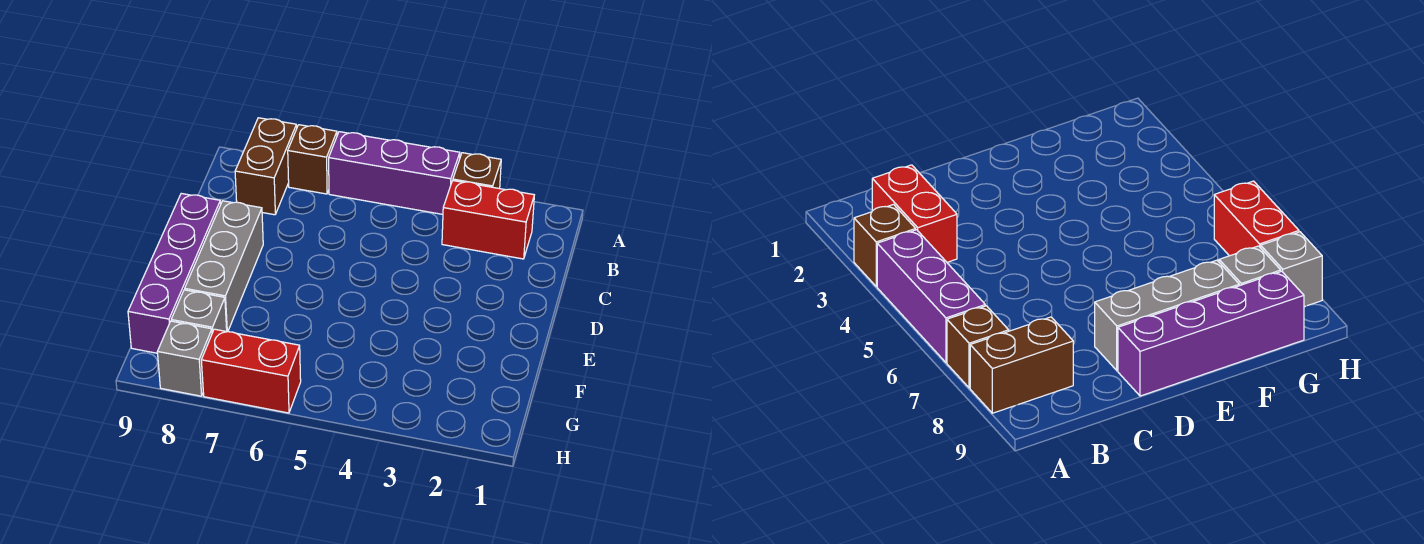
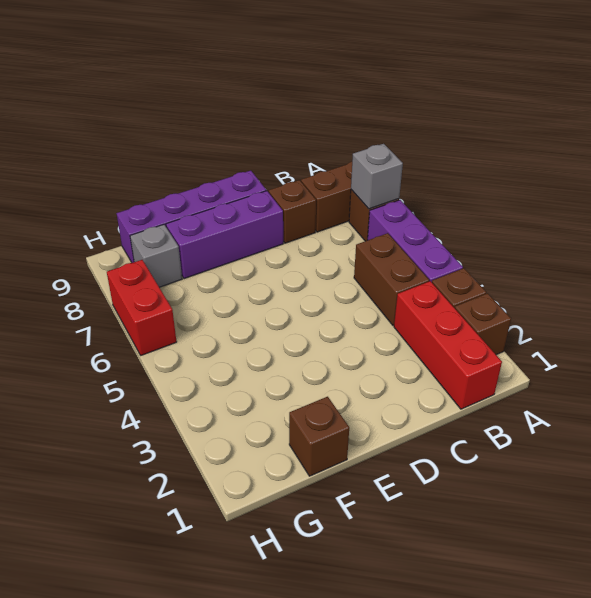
none -> brown 1x1 brick [455,293,511,355]
red 1x2 brick [442,181,534,259] -> red 1x3 brick [394,281,502,409]
none -> brown 1x2 brick [354,233,429,326]
none -> brown 1x1 brick [269,180,316,243]
grey 1x3 brick [185,201,263,332] -> purple 1x3 brick [166,191,283,279]
none -> brown 1x1 brick [289,397,349,476]
grey 1x1 brick [158,321,212,396] -> grey 1x1 brick moved to [351,144,403,209]

